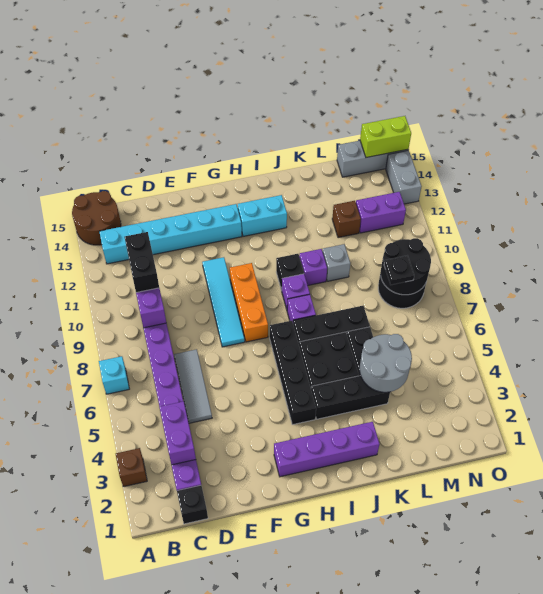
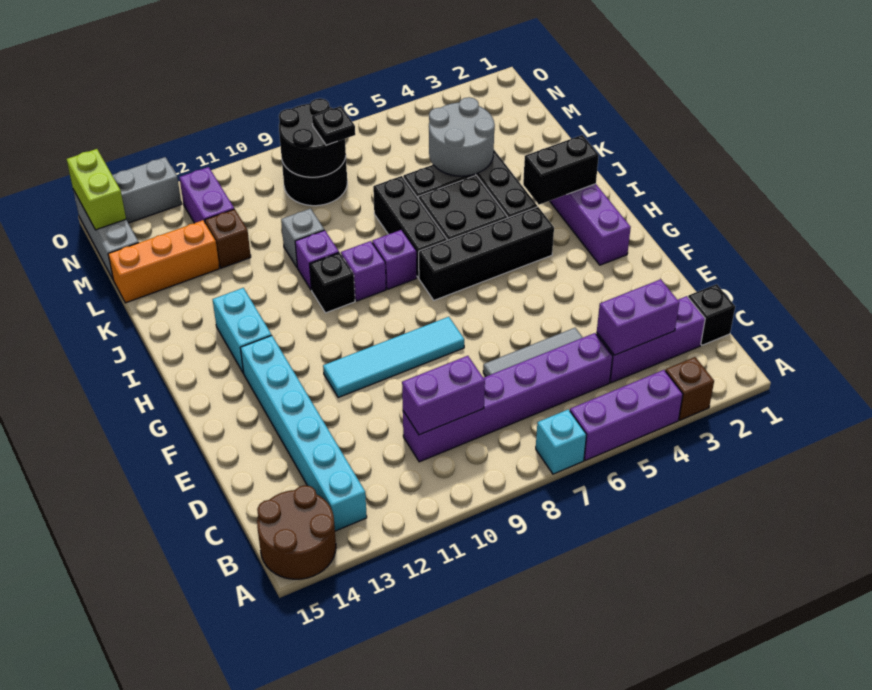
none -> purple 1x3 brick [570,370,683,460]
black 1x2 brick [124,232,159,293] -> black 1x2 brick moved to [523,135,599,205]
orange 1x3 brick [230,263,268,342] -> orange 1x3 brick moved to [108,220,220,303]

